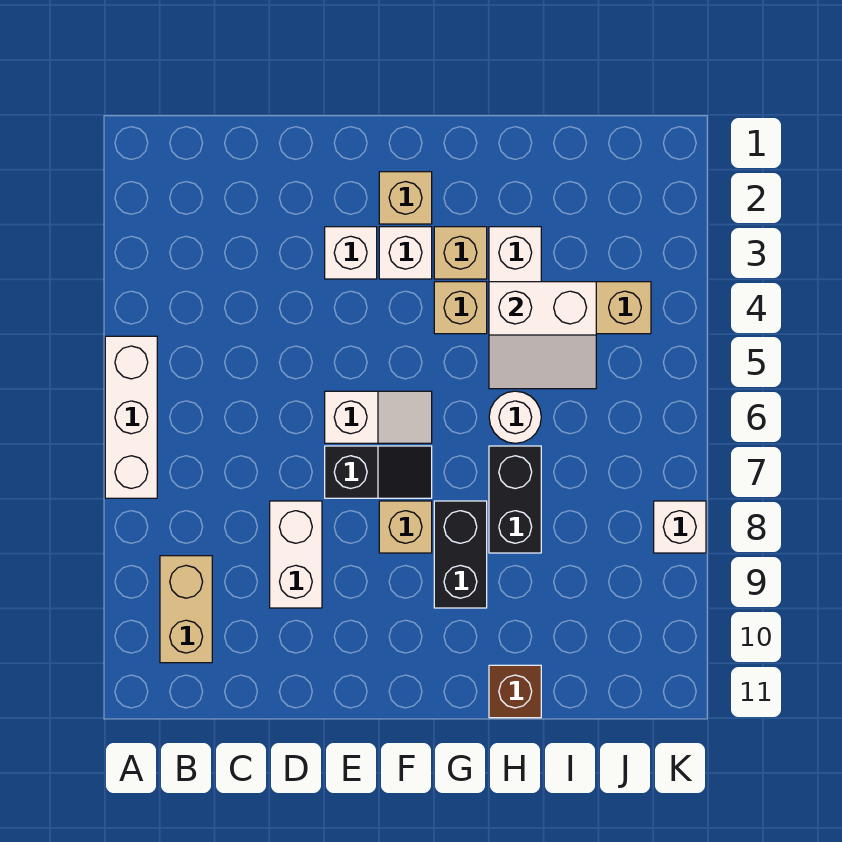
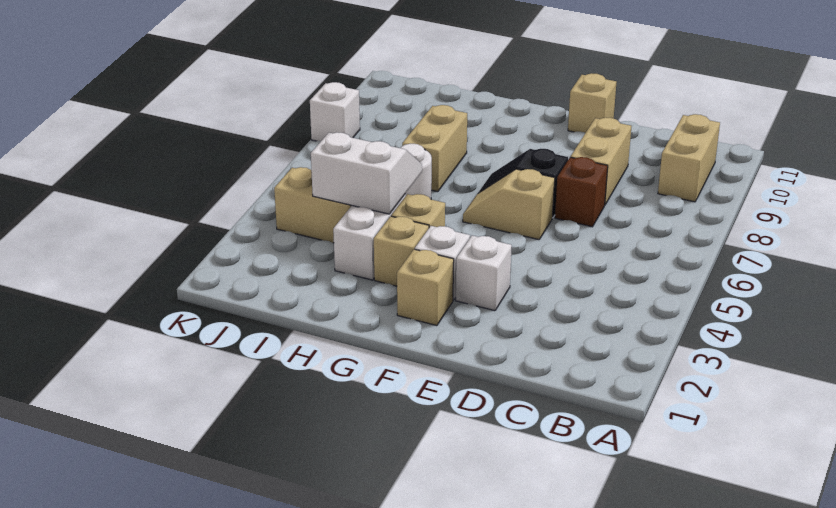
white 1x3 brick [105,336,157,498] -> none
white 1x2 brick [270,501,322,608] -> tan 1x2 brick [571,117,632,205]
white 1x2 slope [325,391,432,443] -> tan 1x2 slope [463,169,555,240]
tan 1x1 brick [379,501,432,553] -> tan 1x1 brick moved to [568,73,617,133]
black 1x2 brick [434,501,487,608] -> none
black 1x2 brick [489,446,541,553] -> tan 1x2 brick [402,105,467,192]
brown 1x1 brick [489,665,541,718] -> brown 1x1 brick moved to [555,157,608,227]

